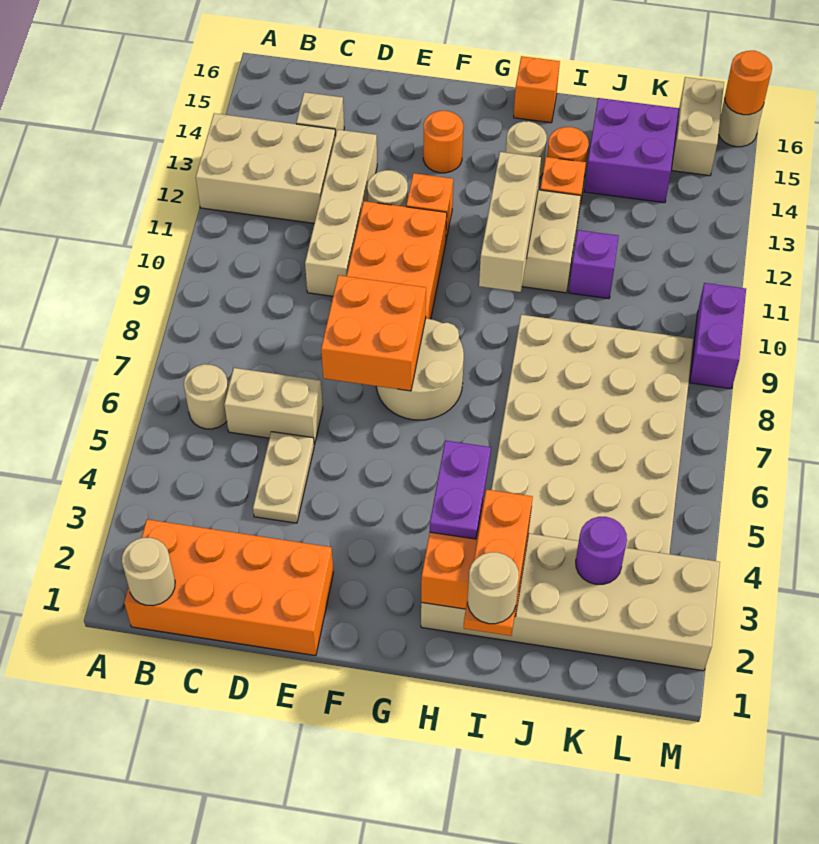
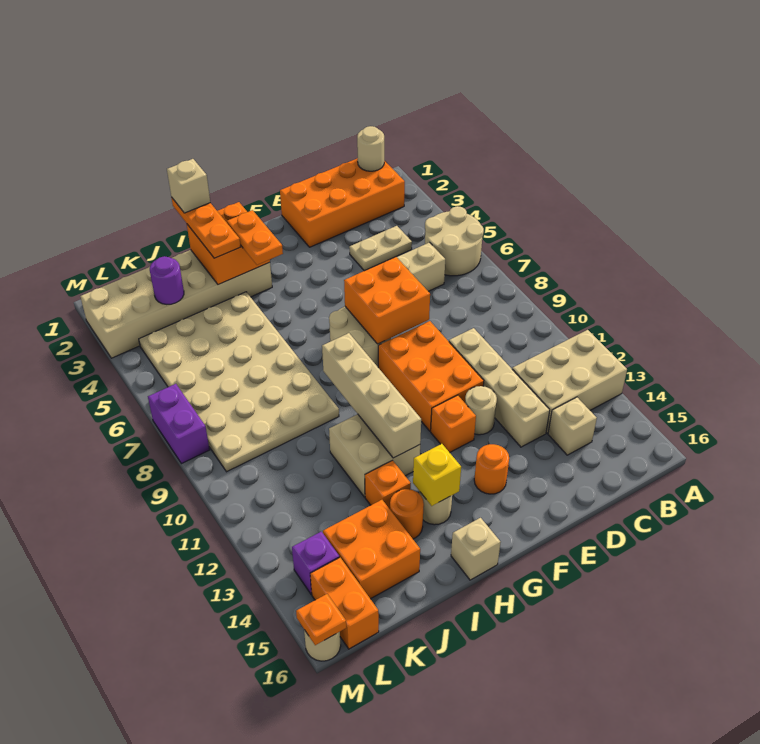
tan 1x1 round brick [184,364,228,429] -> tan 2x2 round brick [425,206,484,276]
tan 1x2 plate [253,432,314,523] -> tan 1x2 plate turned to [349,226,412,271]
purple 1x2 plate [430,441,491,539] -> orange 1x2 plate [227,210,283,265]
tan 1x3 brick [479,152,541,292] -> tan 1x4 brick [322,333,421,458]
none -> yellow 1x1 brick [413,444,461,506]
orange 1x1 brick [514,56,560,123] -> tan 1x1 brick [451,518,501,580]
tan 1x1 round brick [468,552,519,624] -> tan 1x1 brick [167,159,210,213]
purple 1x1 brick [569,230,619,299] -> purple 1x1 brick moved to [292,531,339,594]
purple 2x2 brick [584,98,679,203] -> orange 2x2 brick [323,500,420,599]
tan 1x2 brick [671,77,724,176] -> orange 1x2 brick [310,557,379,649]
purple 1x2 brick [690,283,746,389] -> purple 1x2 brick moved to [148,384,209,464]
orange 1x1 round brick [725,51,772,115] -> orange 1x1 plate [296,594,346,645]

